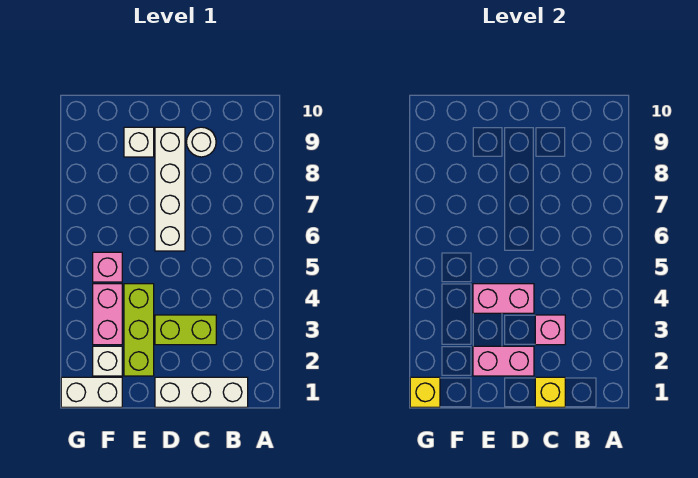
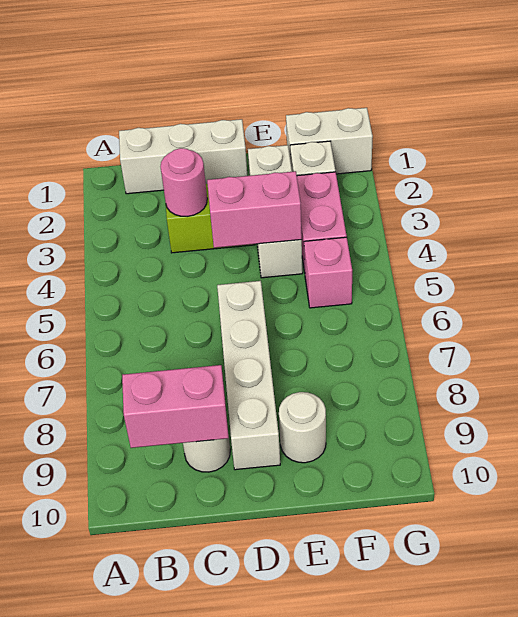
yellow 1x1 brick [535,377,565,407] -> none
pink 1x1 brick [535,315,565,345] -> pink 1x1 round brick [160,148,207,217]
pink 1x2 brick [473,346,534,376] -> pink 1x2 brick moved to [122,365,229,448]
lime 1x3 brick [124,284,154,376] -> white 1x3 brick [248,145,303,278]
white 1x1 brick [124,127,154,157] -> white 1x1 round brick [279,392,326,463]
yellow 1x1 brick [410,377,440,407] -> none

